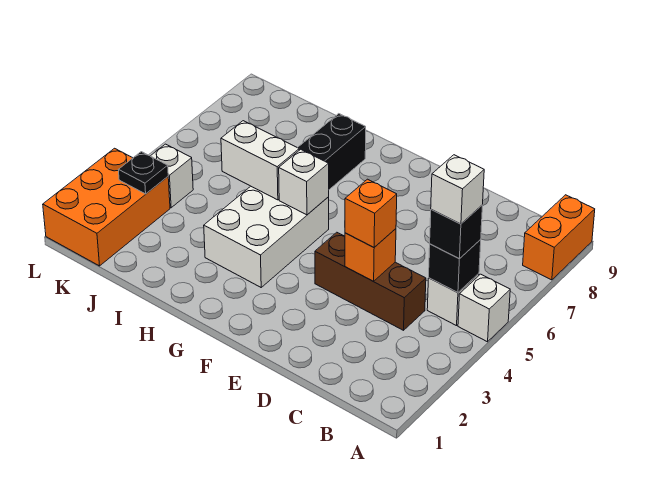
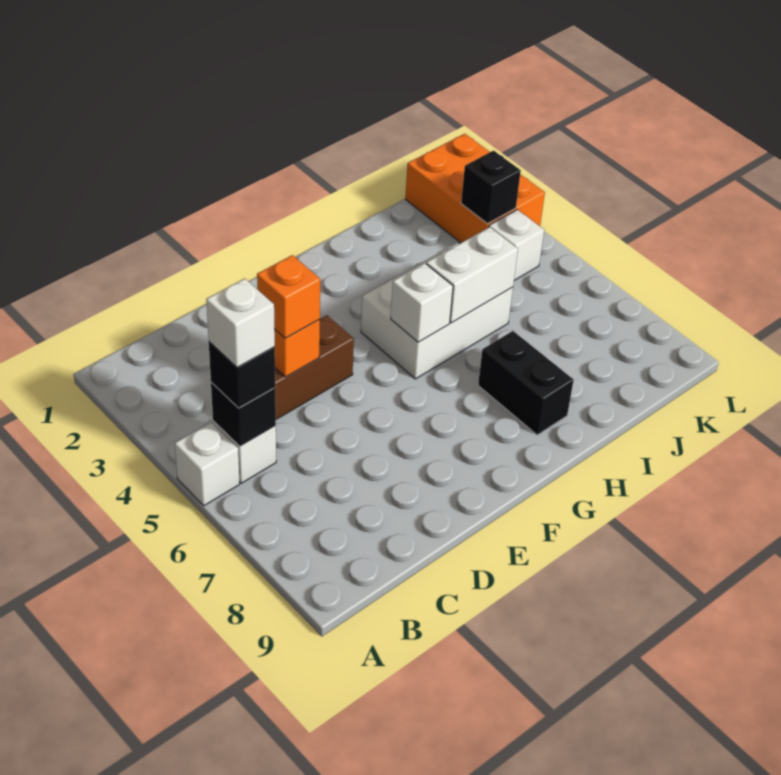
orange 1x2 brick [523,195,595,280] -> none
white 2x3 brick [204,186,329,287] -> white 2x3 brick turned to [361,243,513,379]
black 1x1 plate [118,152,168,194] -> black 1x1 brick [461,151,521,224]

